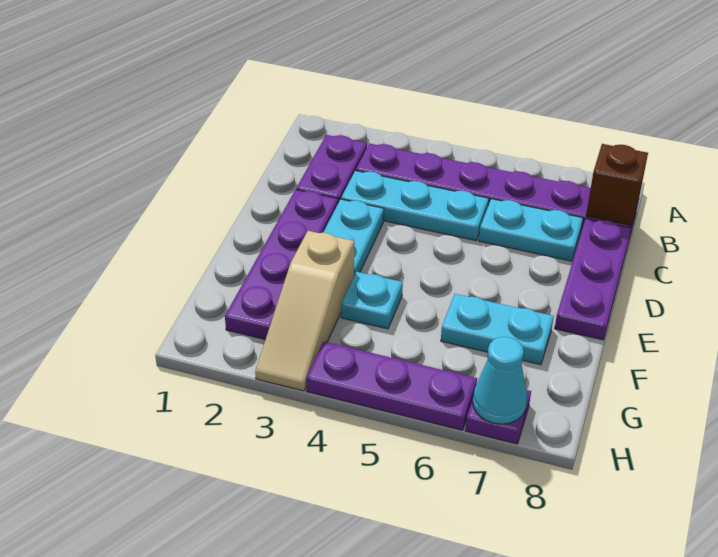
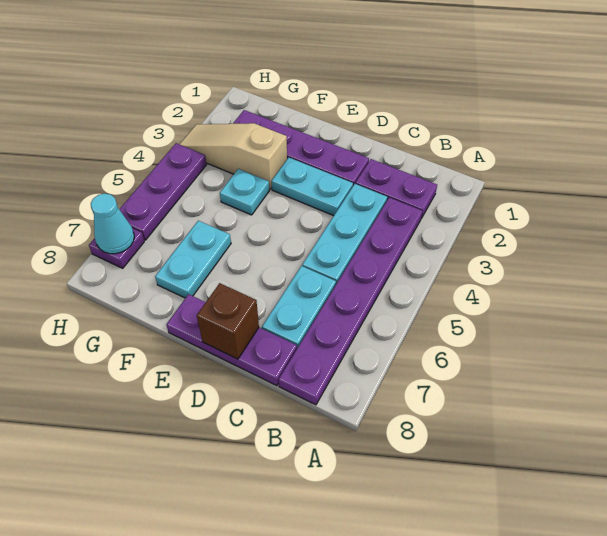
brown 1x1 brick [586,144,648,226] -> brown 1x1 brick moved to [197,283,259,359]

